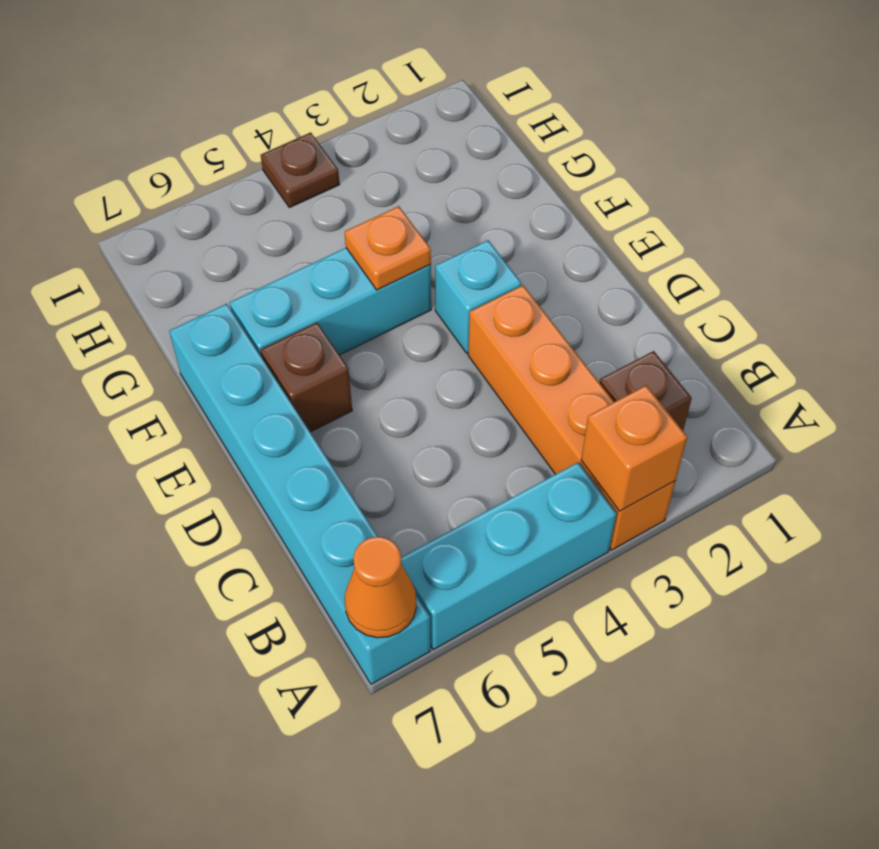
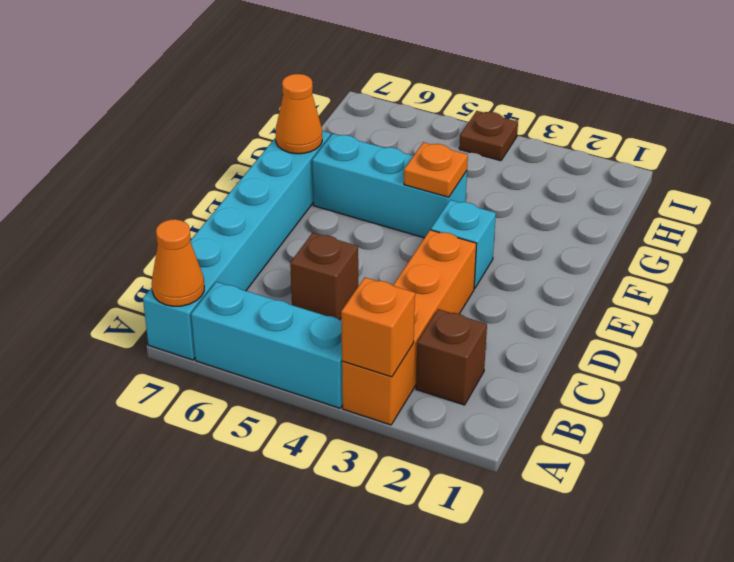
brown 1x1 brick [260,323,352,432] -> brown 1x1 brick moved to [290,233,358,320]
none -> orange 1x1 cone [276,74,322,154]

